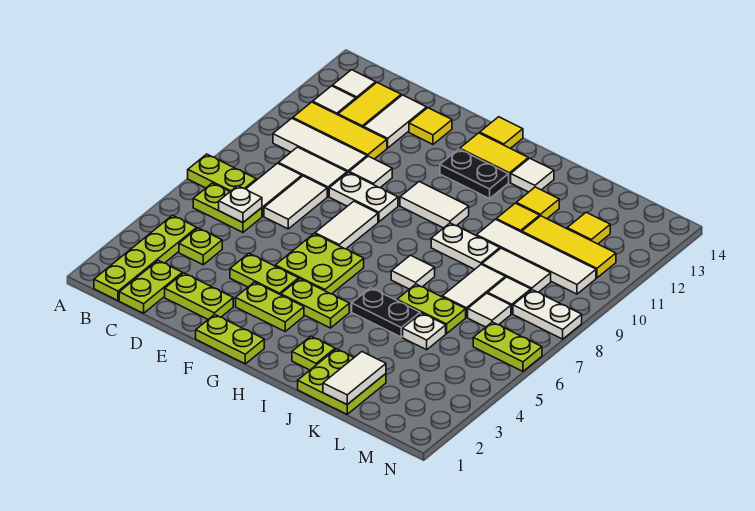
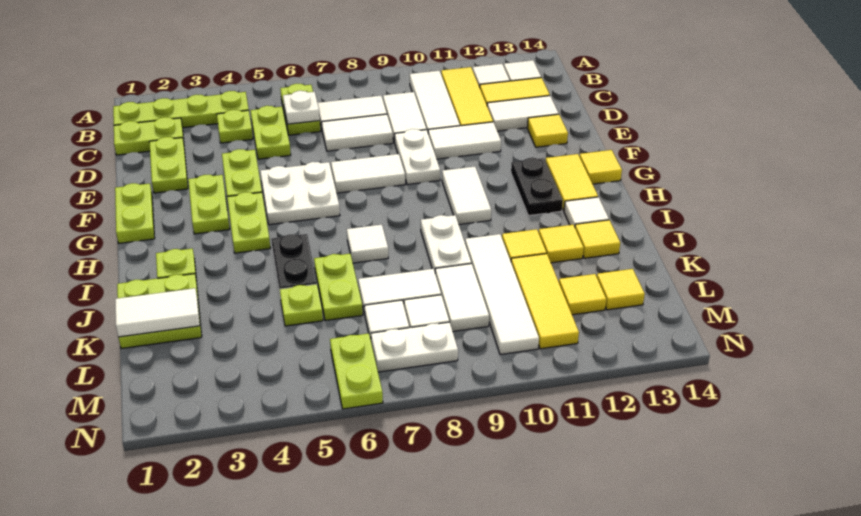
lime 1x2 plate [188,154,256,191] -> lime 1x2 plate moved to [250,106,291,159]
white 1x1 tile [349,156,392,188] -> white 1x2 tile [428,122,501,159]
lime 2x2 plate [275,234,364,294] -> white 2x2 plate [260,162,340,225]
none -> yellow 1x1 tile [575,220,620,258]
white 1x1 plate [403,313,446,350] -> lime 1x1 plate [280,284,323,326]
none -> yellow 1x1 tile [597,269,645,310]
white 1x2 plate [513,290,582,339] -> white 1x2 plate turned to [371,322,458,372]

